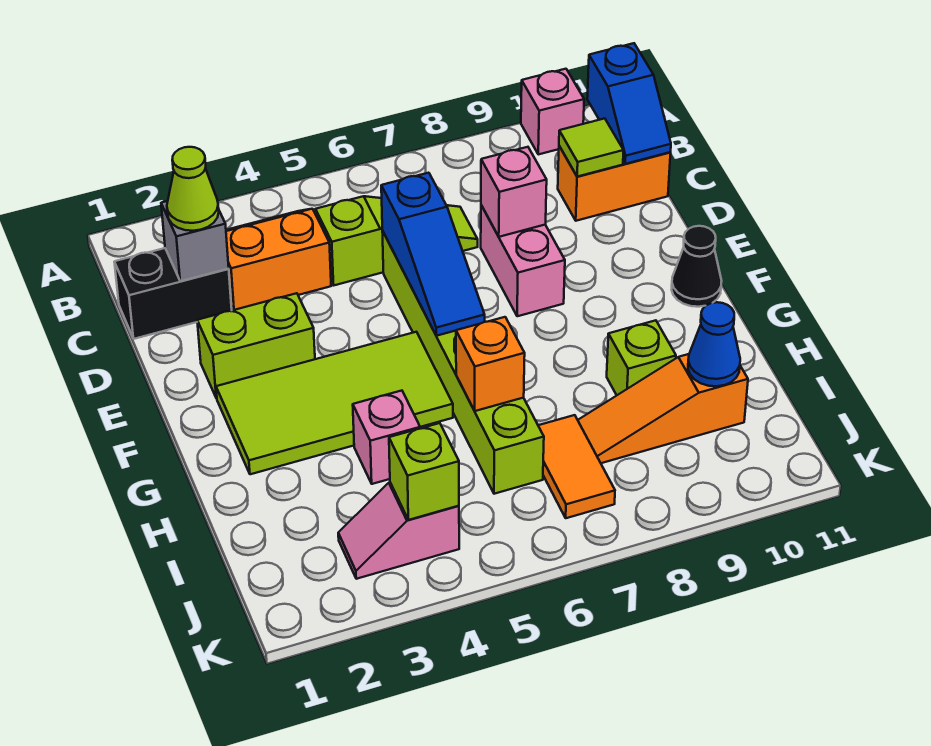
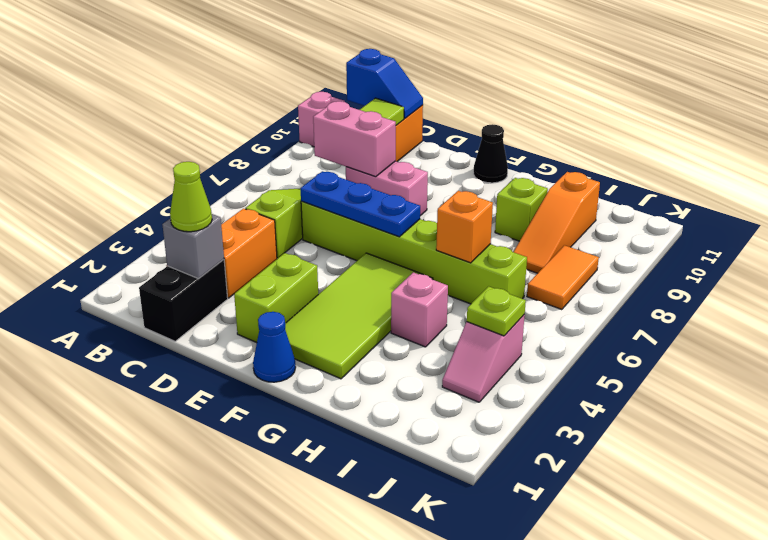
blue 1x3 slope [381,173,485,336] -> blue 1x3 plate [301,171,420,237]
pink 1x1 brick [481,147,547,237] -> pink 1x2 brick [313,101,396,177]
orange 1x2 tile [538,415,615,518] -> orange 1x2 tile turned to [527,245,599,310]
blue 1x1 cone [688,302,740,386] -> blue 1x1 cone moved to [253,312,296,382]
lime 1x1 brick [389,423,459,520] -> lime 1x1 plate [467,286,526,336]

